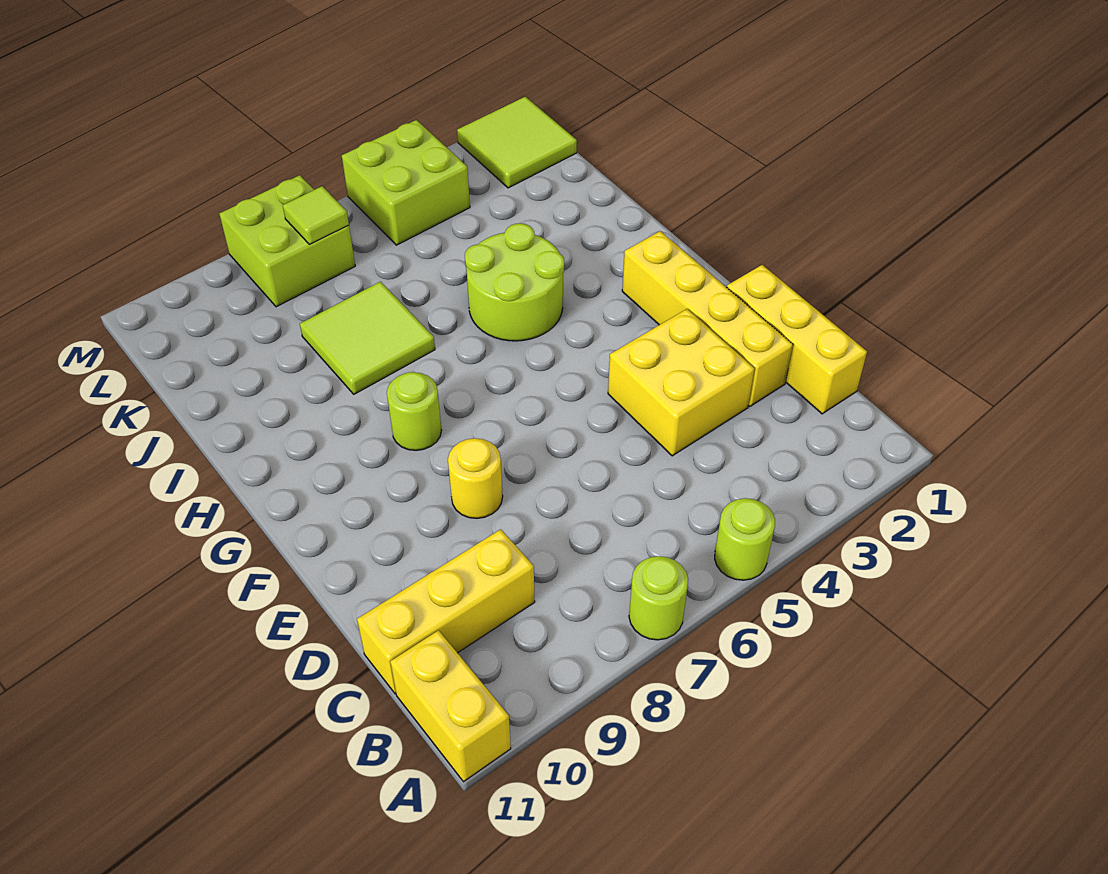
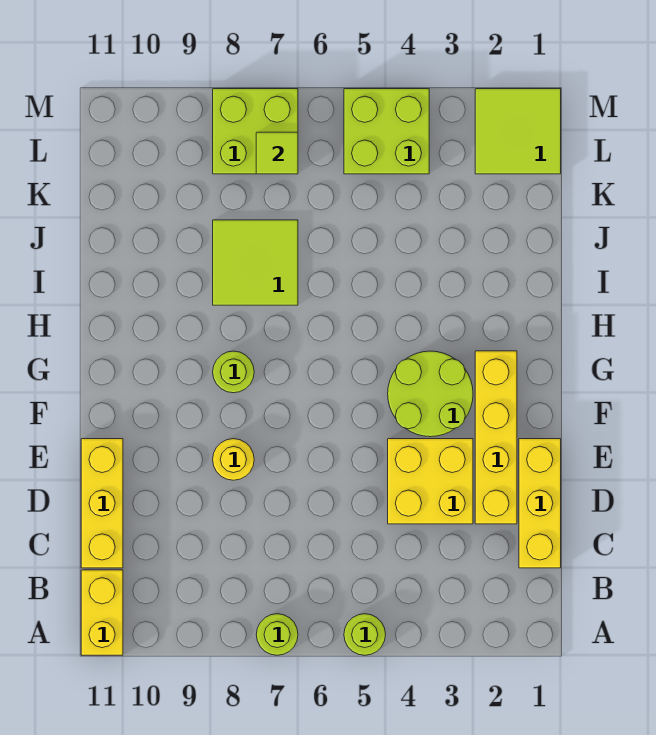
yellow 1x3 brick [357,529,535,694] -> yellow 1x3 brick turned to [81,439,123,568]
lime 2x2 round brick [465,223,564,341] -> lime 2x2 round brick moved to [388,351,473,437]

